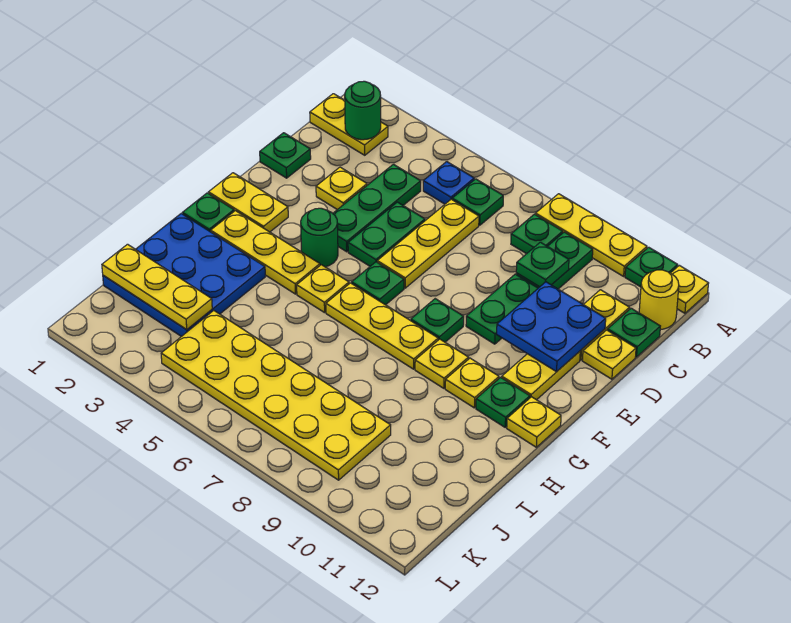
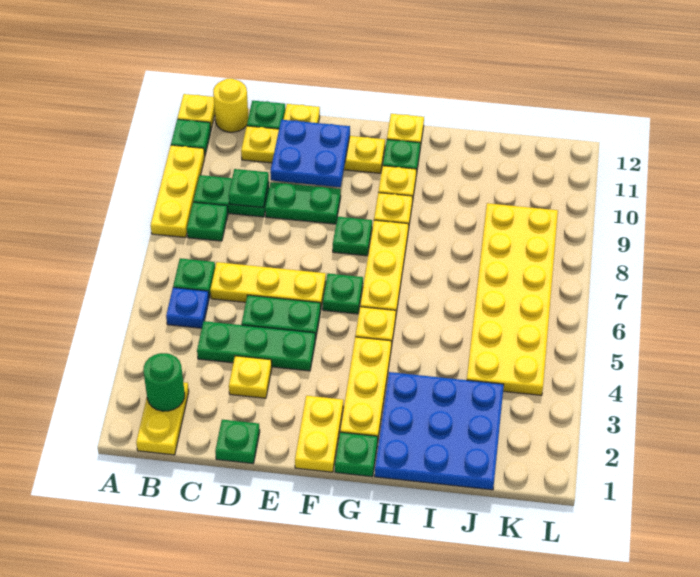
green 1x1 round brick [301,208,338,267] -> none
yellow 1x3 plate [102,244,212,330] -> none

